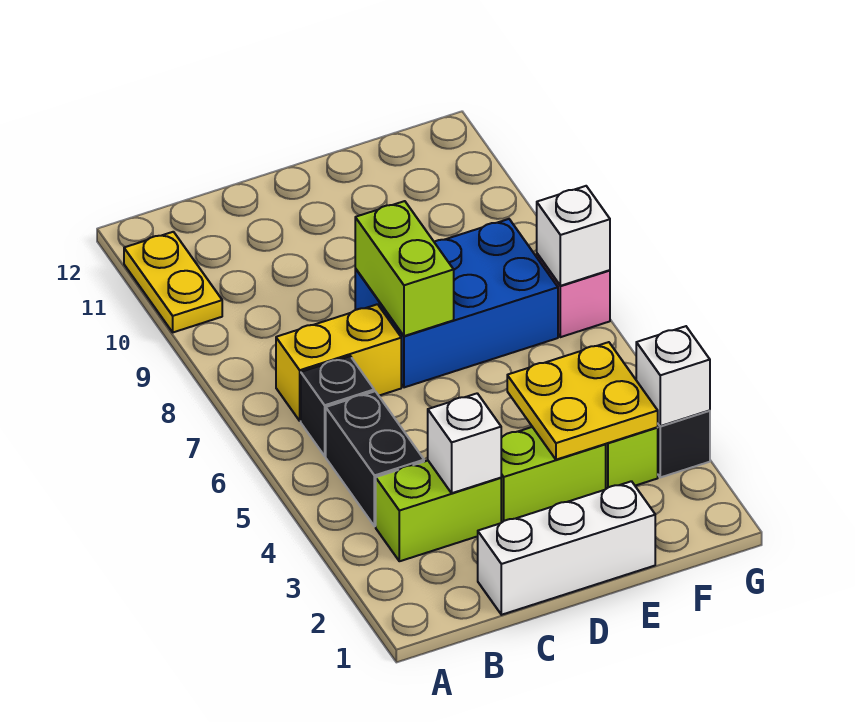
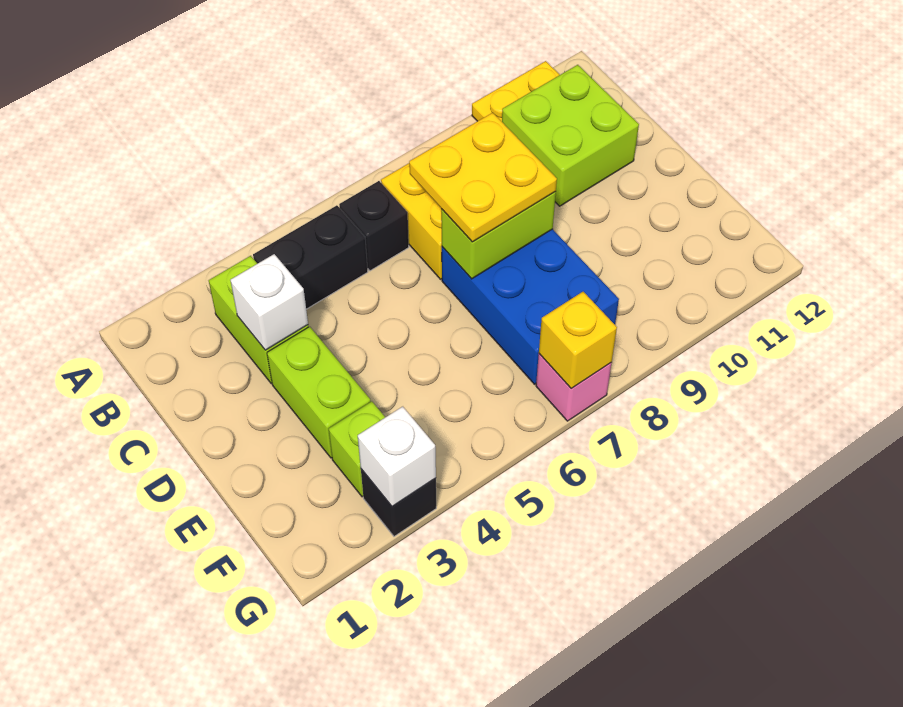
none -> lime 2x2 brick [502,65,639,206]
white 1x3 brick [478,481,655,615] -> none
yellow 2x2 plate [507,342,658,460] -> yellow 2x2 plate moved to [409,113,557,242]
white 1x1 brick [537,186,610,286] -> yellow 1x1 brick [539,292,617,389]

